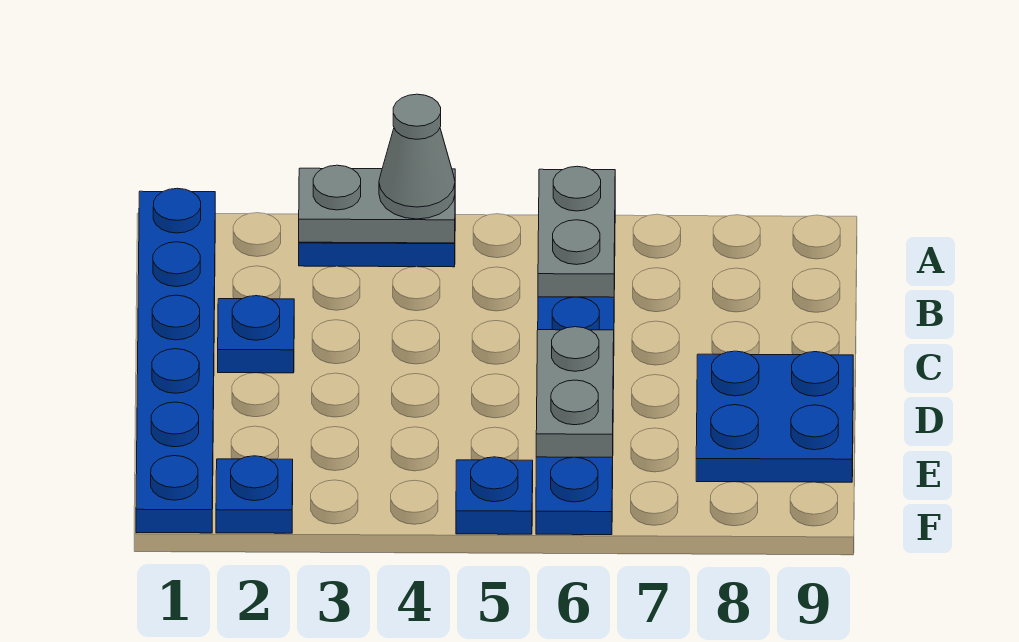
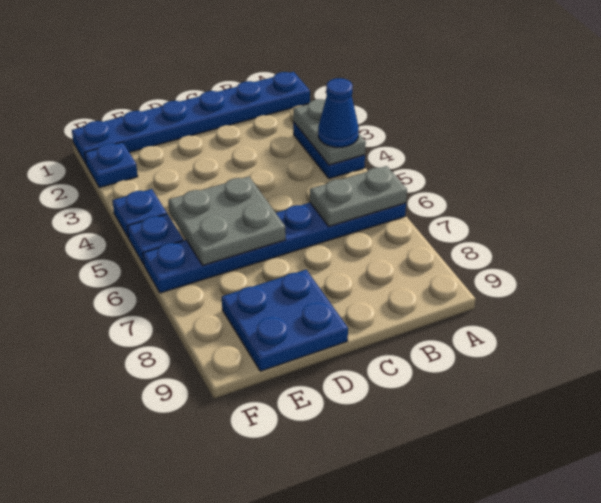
grey 1x1 cone [379,94,455,219] -> blue 1x1 cone [318,78,359,147]
blue 1x1 plate [218,296,294,373] -> blue 1x1 plate moved to [112,189,167,238]
grey 1x2 plate [536,327,614,457] -> grey 2x2 plate [168,176,286,265]

